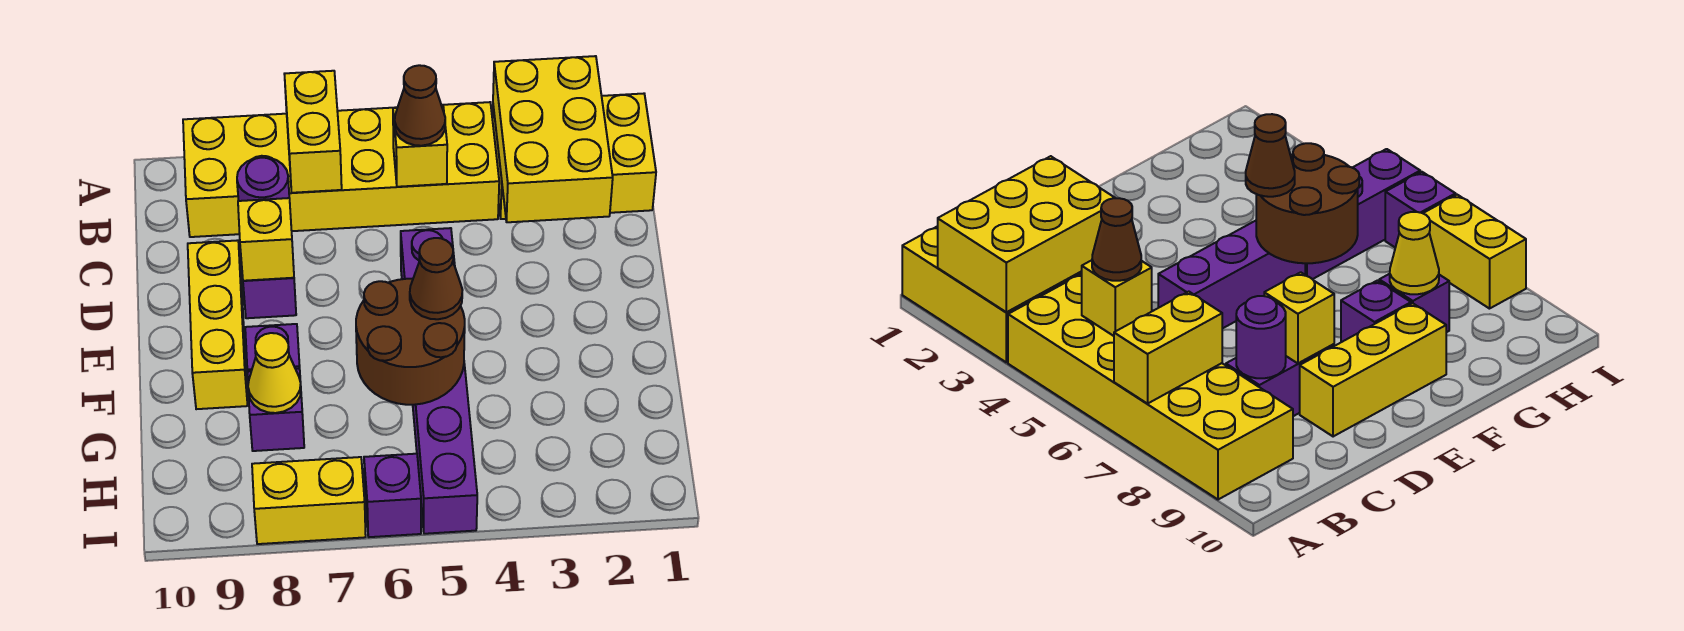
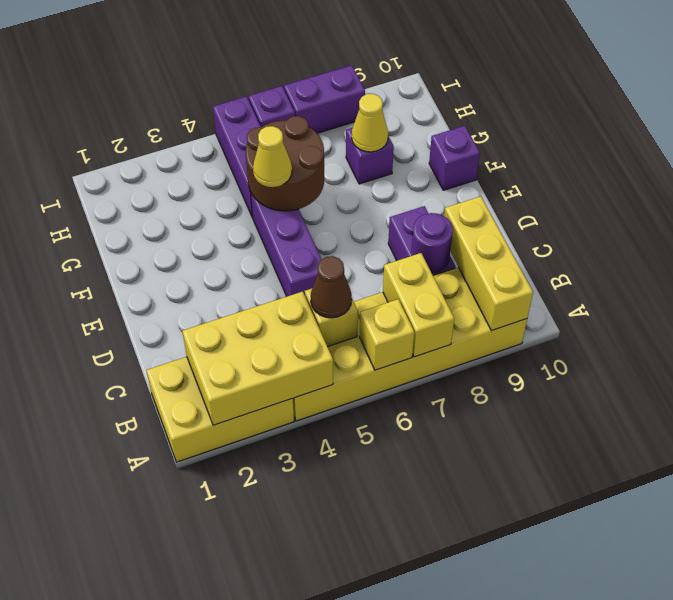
yellow 2x3 brick [493,56,613,222] -> yellow 2x3 brick turned to [182,291,333,425]
yellow 1x1 brick [238,198,294,281] -> yellow 1x1 brick moved to [360,299,414,370]
yellow 1x3 brick [188,240,248,409] -> yellow 1x3 brick moved to [444,196,533,331]
brown 1x1 cone [410,238,462,319] -> yellow 1x1 cone [253,126,292,187]
purple 1x1 brick [245,324,300,372] -> purple 1x1 brick moved to [429,126,480,190]
yellow 1x2 brick [252,457,366,544] -> purple 1x2 brick [284,65,365,133]

